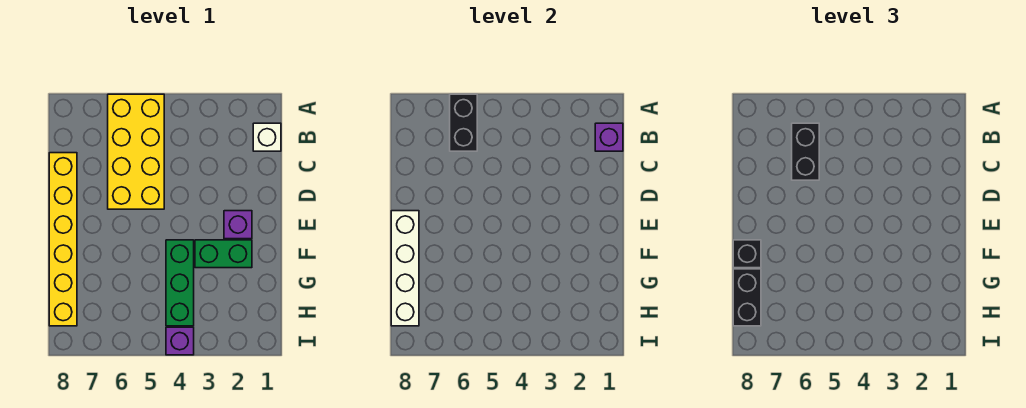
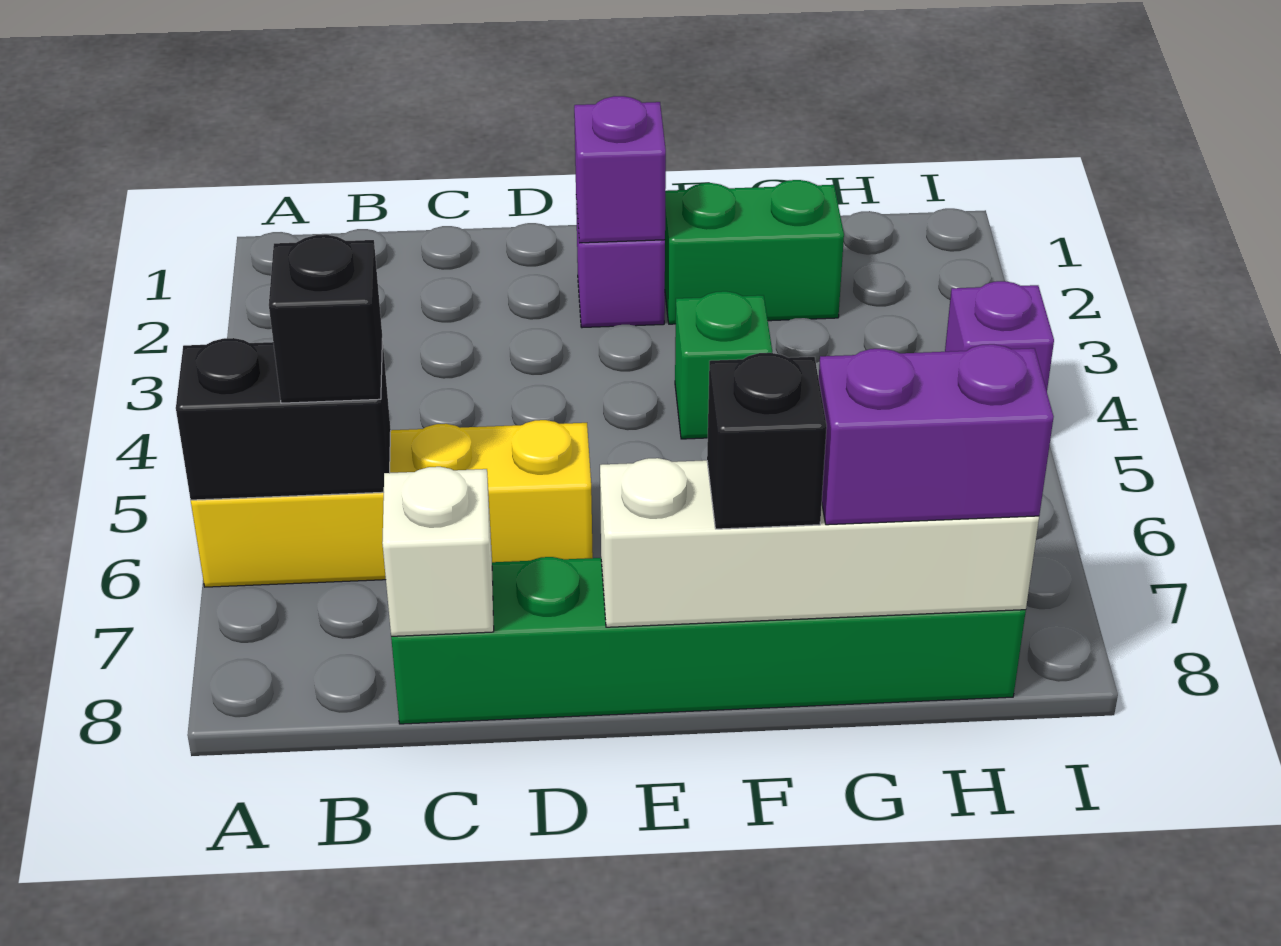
yellow 2x4 brick [108,94,164,209] -> yellow 1x4 brick [191,420,593,587]
white 1x1 brick [253,123,281,151] -> white 1x1 brick moved to [382,467,494,636]
purple 1x1 brick [595,123,623,151] -> purple 1x1 brick moved to [574,96,666,243]
black 1x2 brick [792,123,819,180] -> black 1x1 brick [269,235,382,403]
yellow 1x6 brick [49,153,77,326] -> green 1x6 brick [391,557,1026,724]
green 1x2 brick [195,240,252,268] -> green 1x2 brick turned to [665,180,844,324]
green 1x3 brick [166,240,194,326] -> green 1x1 brick [675,291,772,439]
black 1x2 brick [733,269,761,326] -> purple 1x2 brick [819,344,1054,525]

